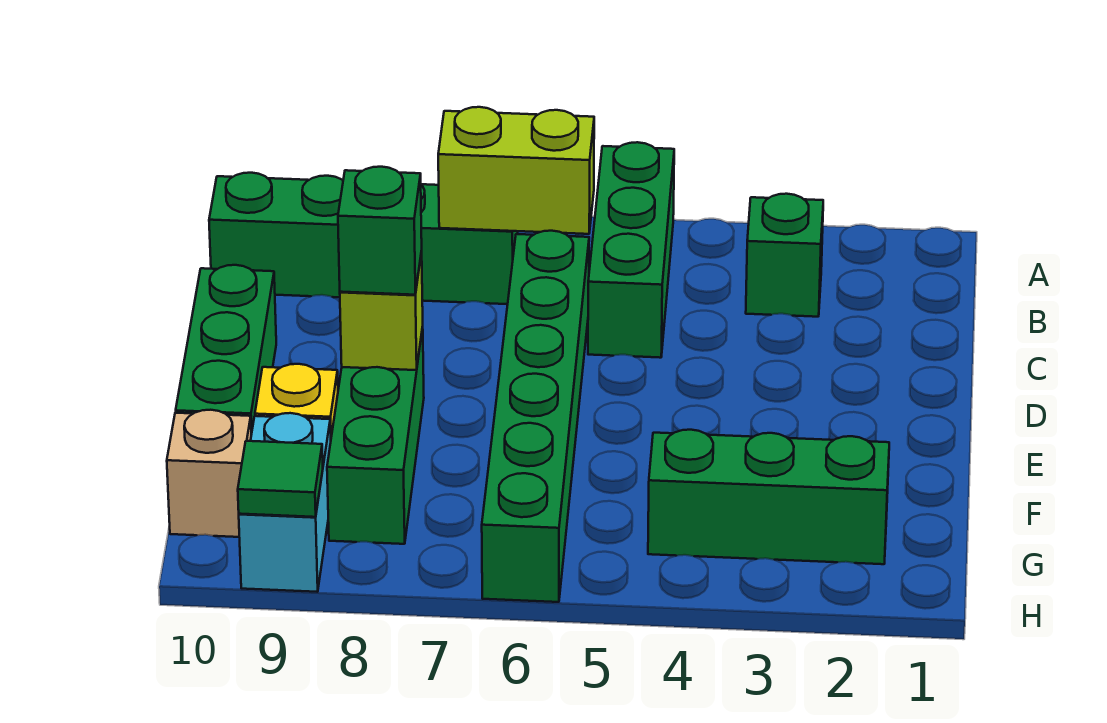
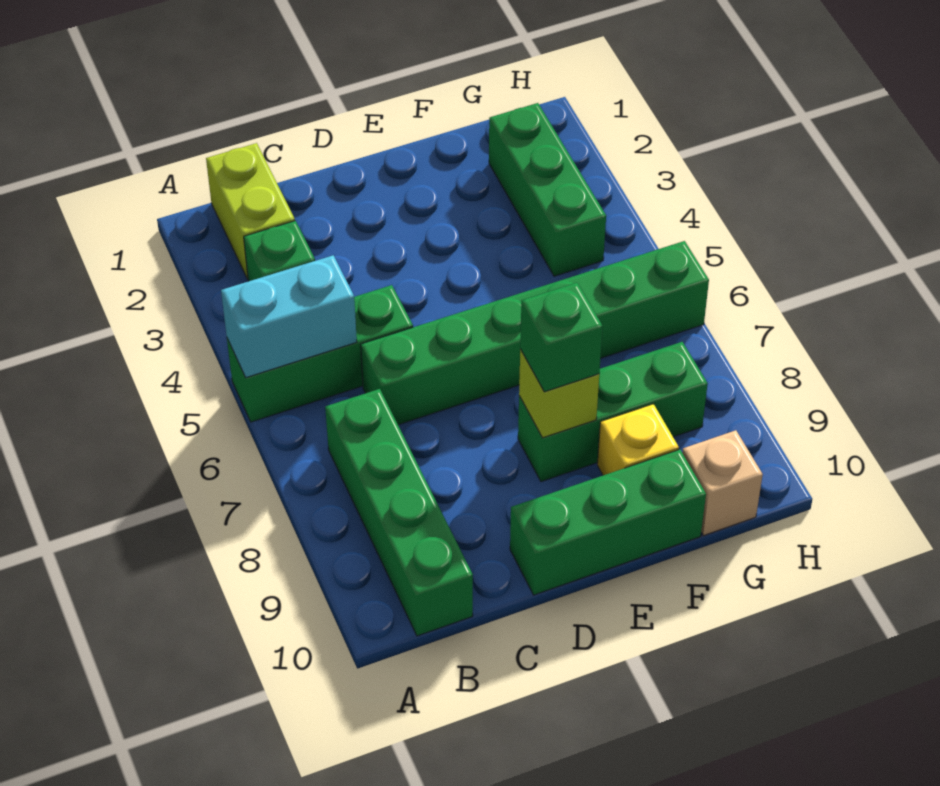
lime 1x2 brick [438,107,594,234] -> lime 1x2 brick moved to [206,143,295,279]
cyan 1x2 brick [239,413,331,592] -> cyan 1x2 brick moved to [221,255,357,378]
green 1x1 tile [238,441,323,517] -> none

